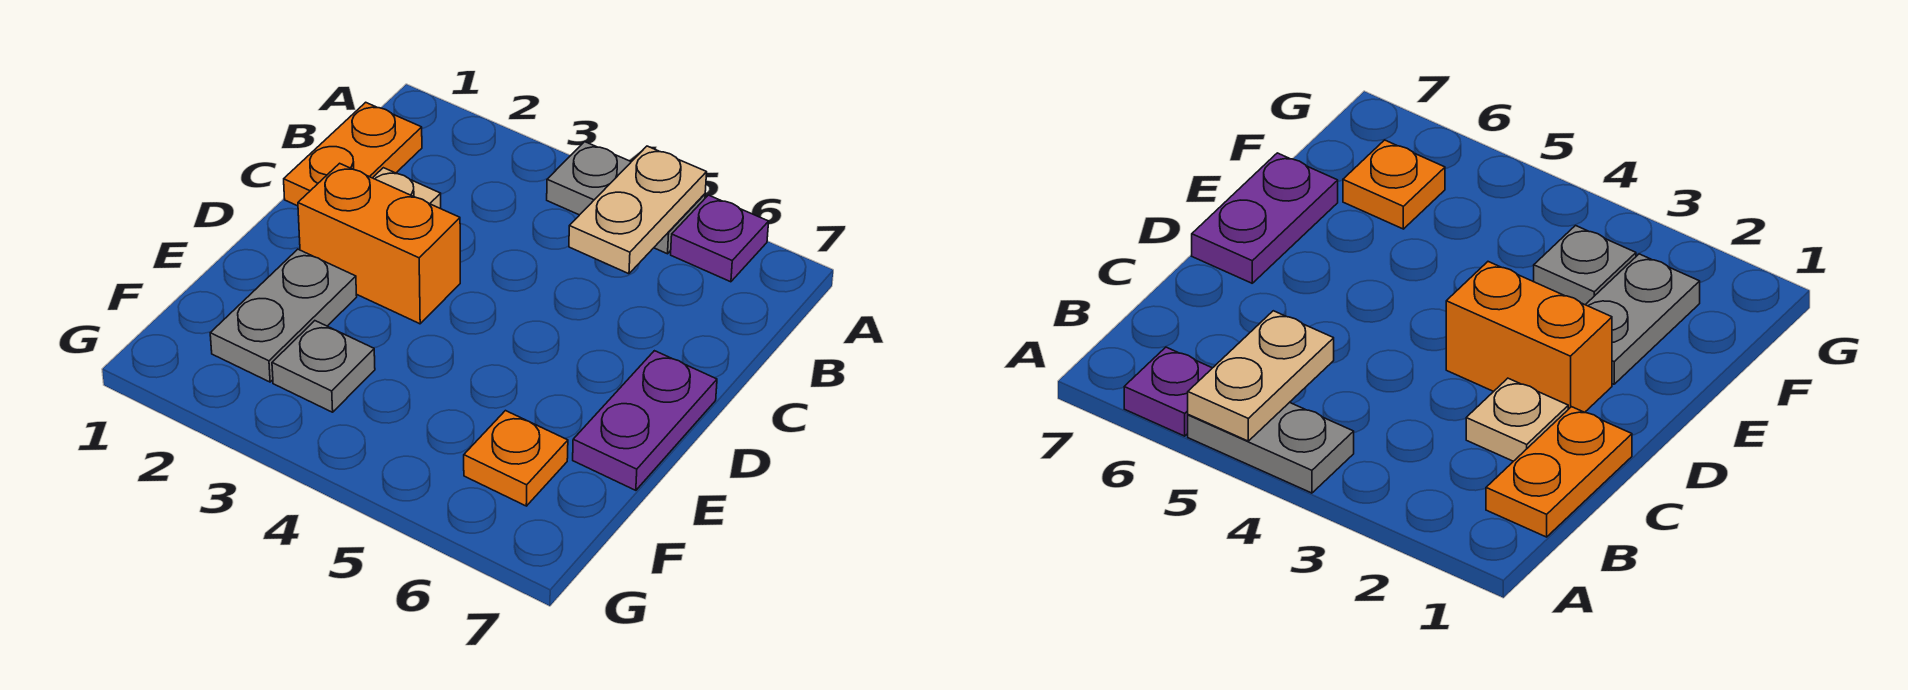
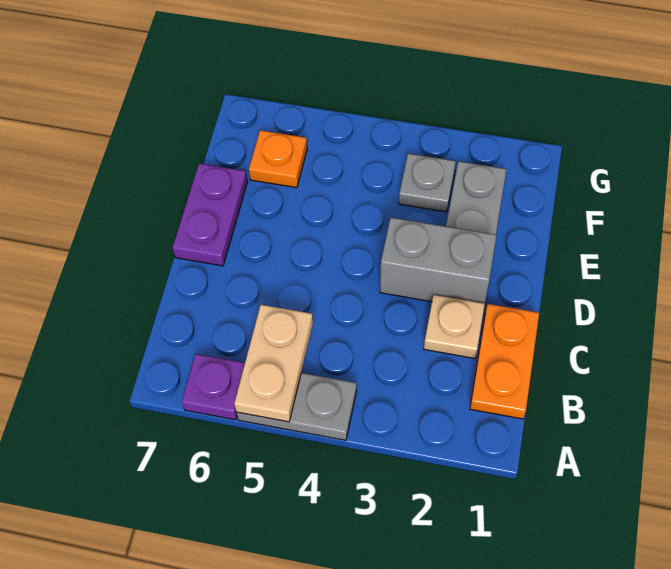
orange 1x2 brick [298,163,460,324] -> grey 1x2 brick [380,218,497,303]

